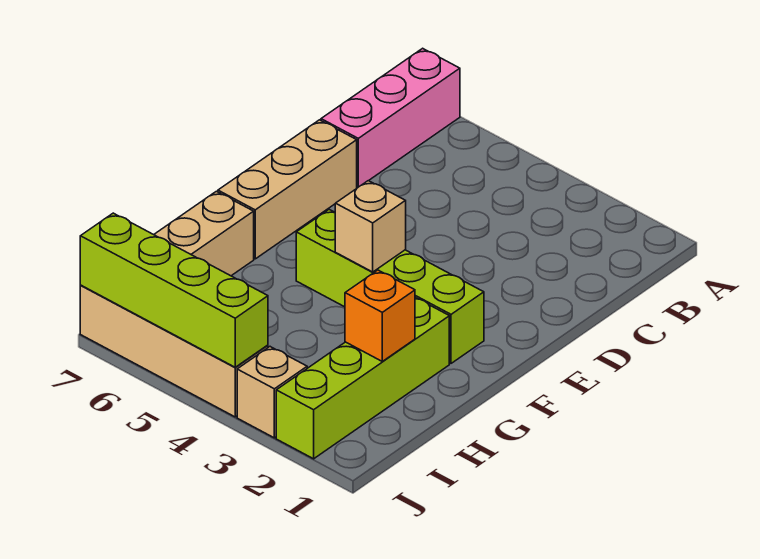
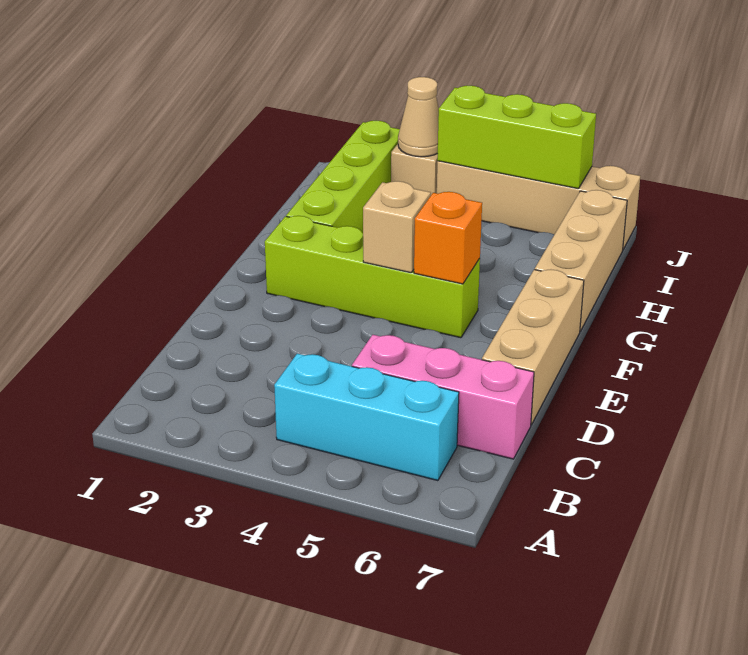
pink 1x3 brick [321,48,460,187] -> pink 1x3 brick turned to [352,335,534,459]
none -> cyan 1x3 brick [274,354,459,481]
orange 1x1 brick [345,270,415,361] -> orange 1x1 brick moved to [414,192,482,284]
none -> tan 1x1 cone [398,77,439,157]
lime 1x4 brick [80,213,268,367] -> lime 1x3 brick [437,86,596,189]

